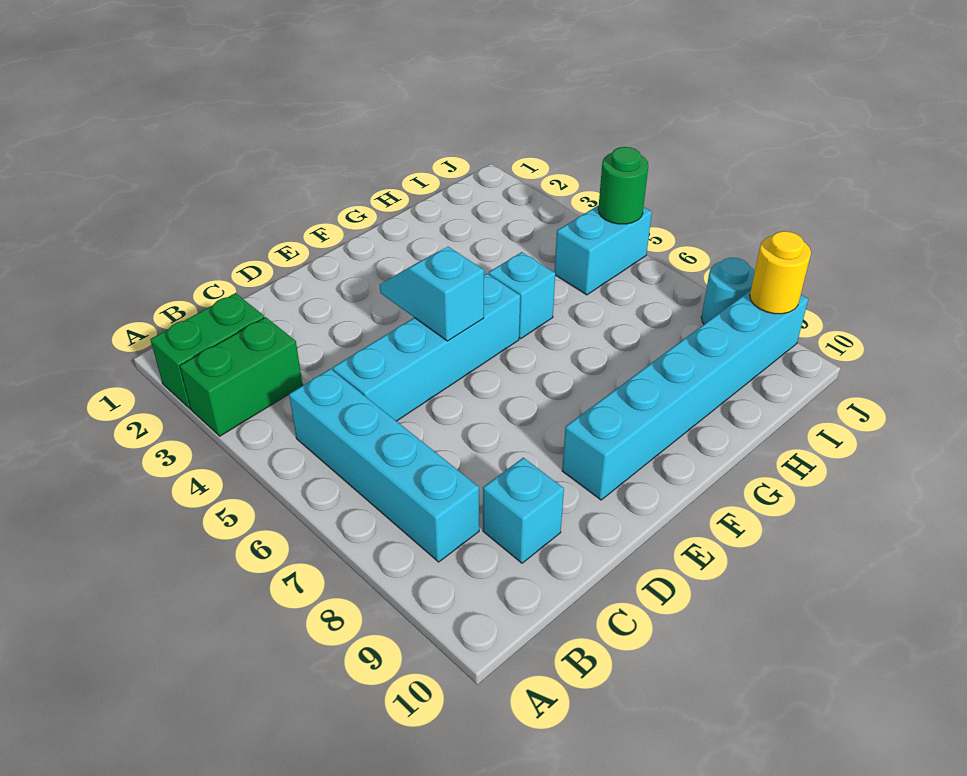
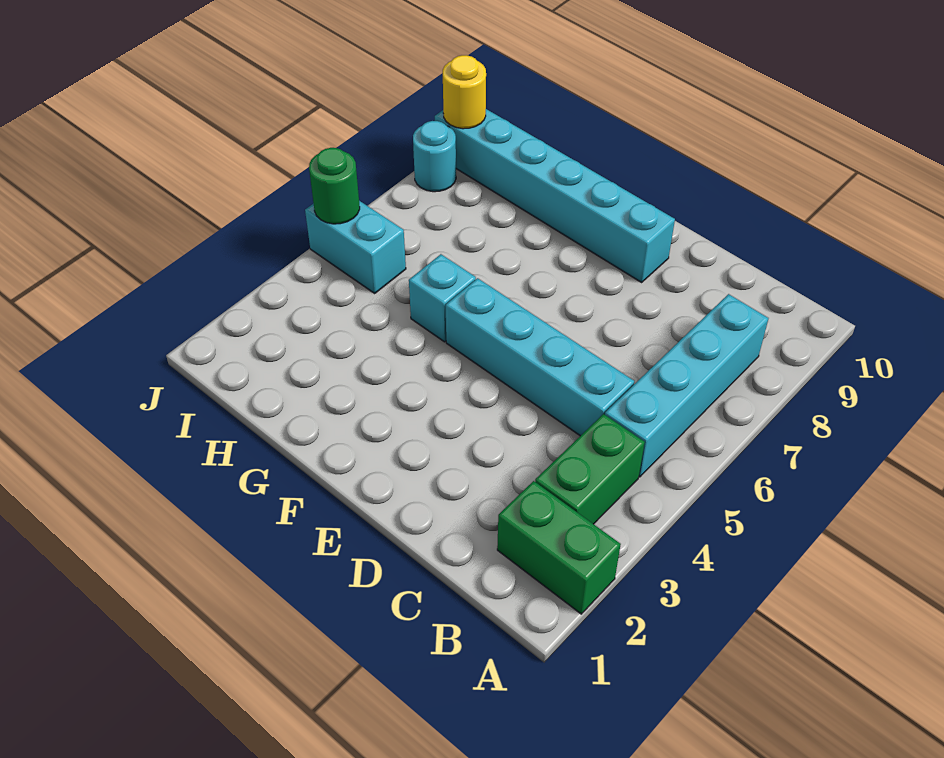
green 1x2 brick [180,317,303,436] -> green 1x2 brick turned to [535,414,645,524]
cyan 1x1 brick [483,458,564,563] -> none
cyan 1x2 slope [380,247,484,341] -> none

